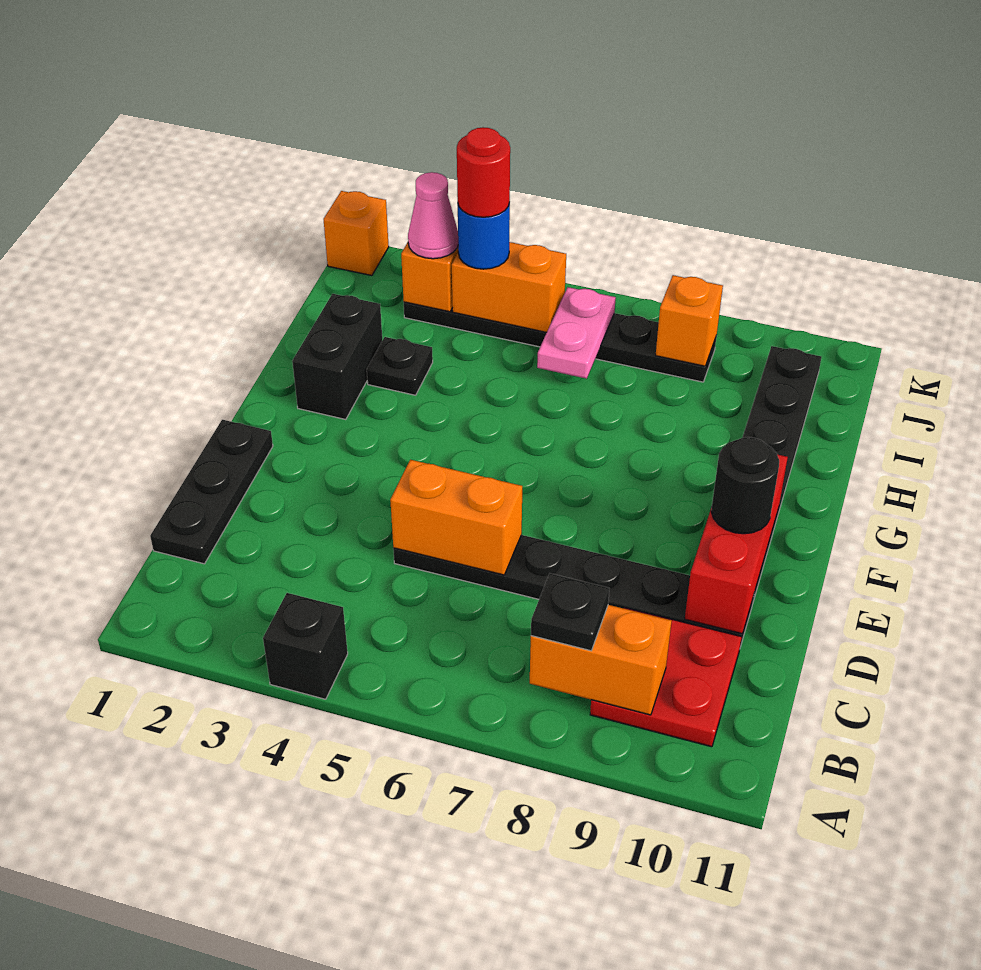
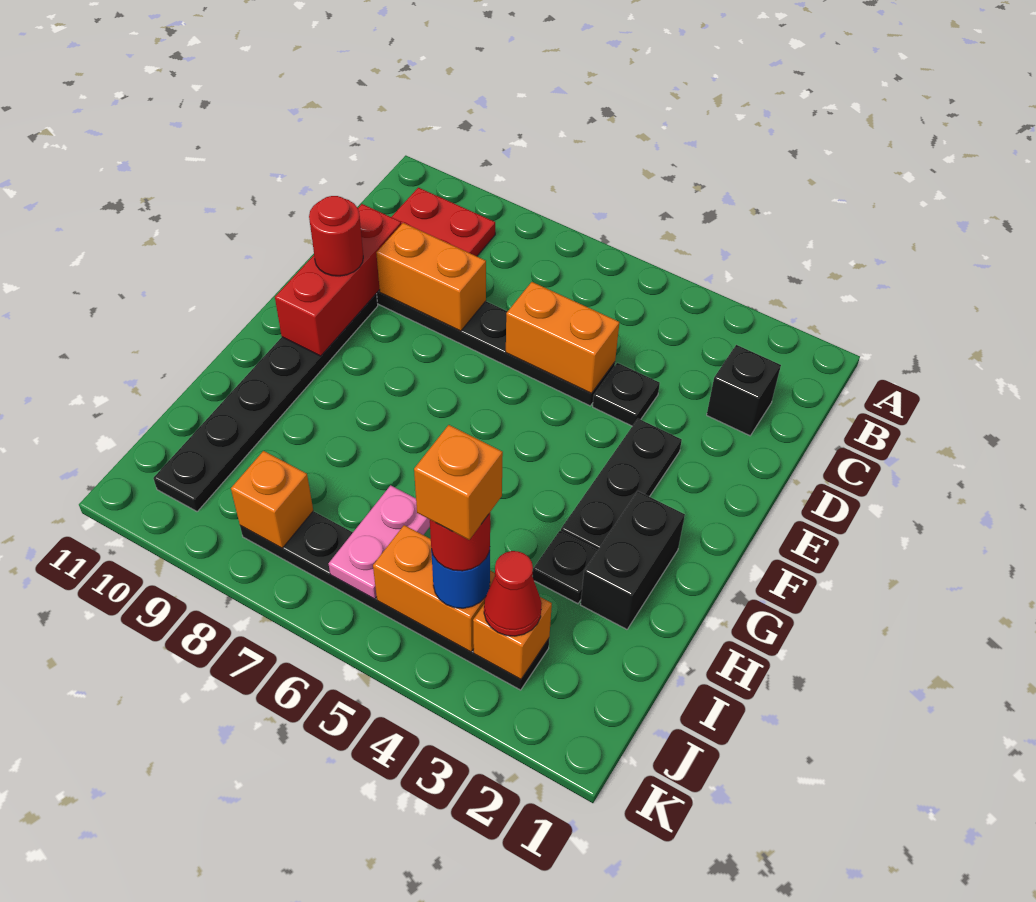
black 1x1 brick [263,593,348,699] -> black 1x1 brick moved to [707,345,781,436]
orange 1x2 brick [530,605,671,715] -> orange 1x2 brick moved to [376,223,486,331]
black 1x1 plate [531,573,609,651] -> black 1x1 plate moved to [593,363,660,426]
black 1x3 plate [150,420,273,564] -> black 1x3 plate moved to [561,419,682,550]
black 1x1 round brick [711,437,779,534] -> red 1x1 round brick [309,196,363,276]
pink 1x1 cone [408,172,458,259] -> red 1x1 cone [484,551,542,636]
orange 1x1 brick [324,191,389,276] -> orange 1x1 brick moved to [414,425,503,540]

